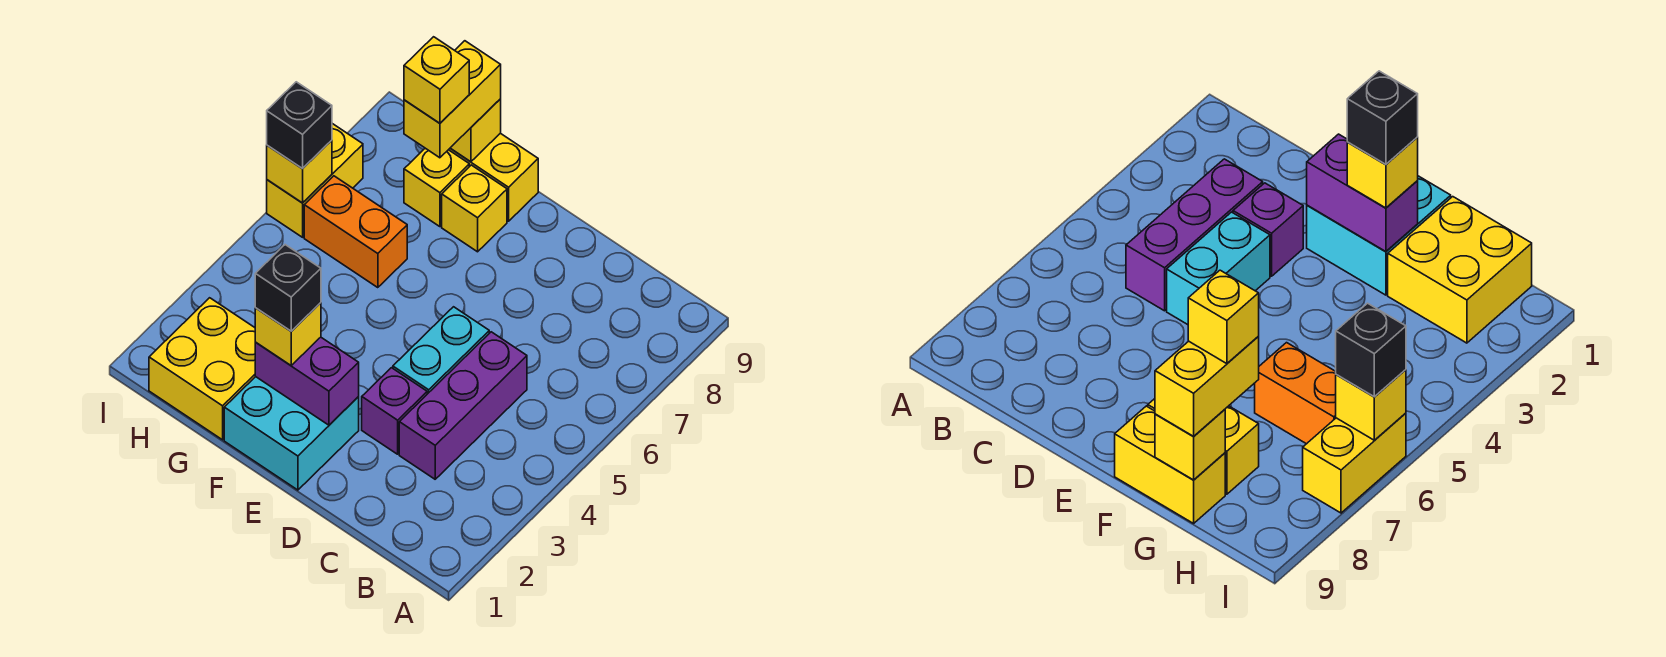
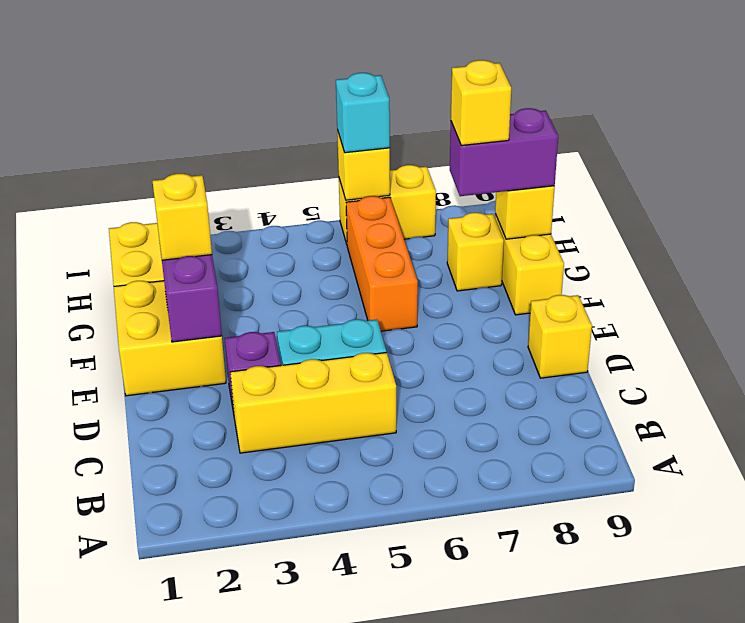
purple 1x3 brick [399,332,527,479] -> yellow 1x3 brick [230,352,396,453]
cyan 2x2 brick [224,377,359,490] -> yellow 2x2 brick [114,281,226,396]
black 1x1 brick [255,245,321,331] -> none
yellow 1x1 brick [442,165,507,252] -> yellow 1x1 brick moved to [528,295,592,378]
orange 1x2 brick [304,176,407,288] -> orange 1x3 brick [346,196,418,331]
yellow 1x2 brick [404,41,501,158] -> purple 1x2 brick [450,108,558,196]
black 1x1 brick [267,82,332,169] -> cyan 1x1 brick [336,73,390,153]

